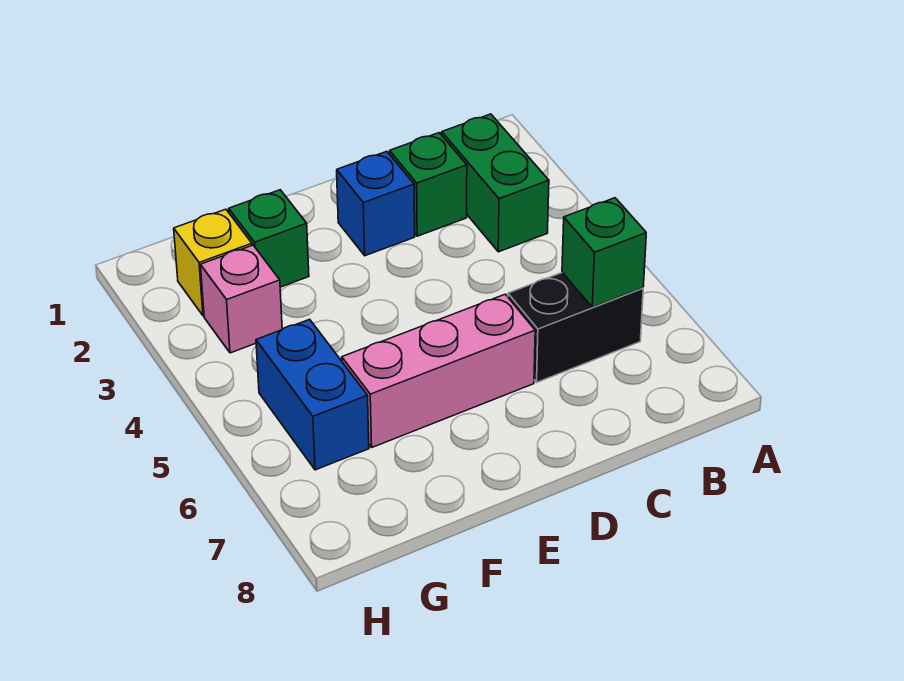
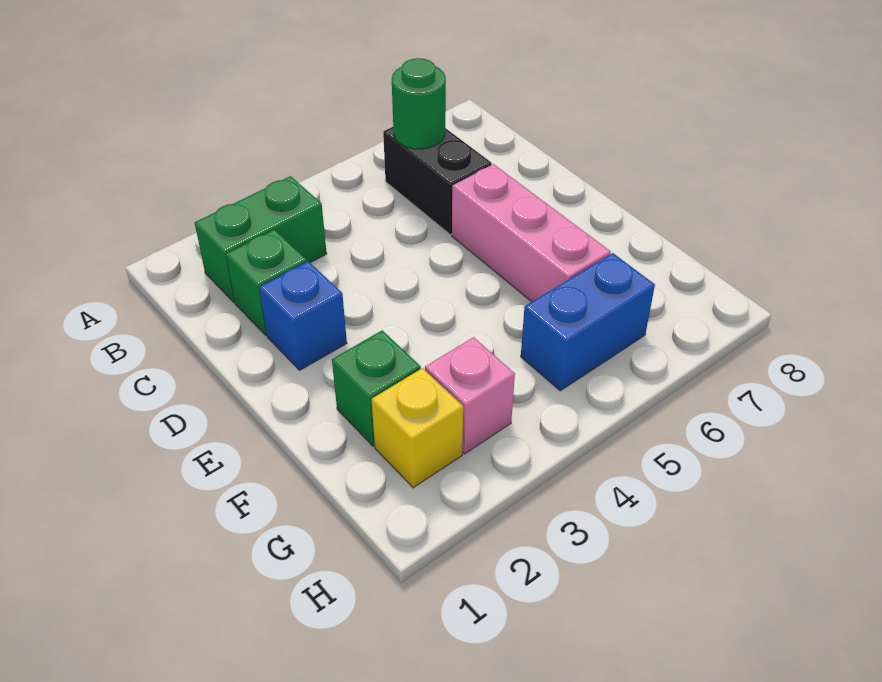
green 1x1 brick [562,198,646,307] -> green 1x1 round brick [392,58,446,149]

